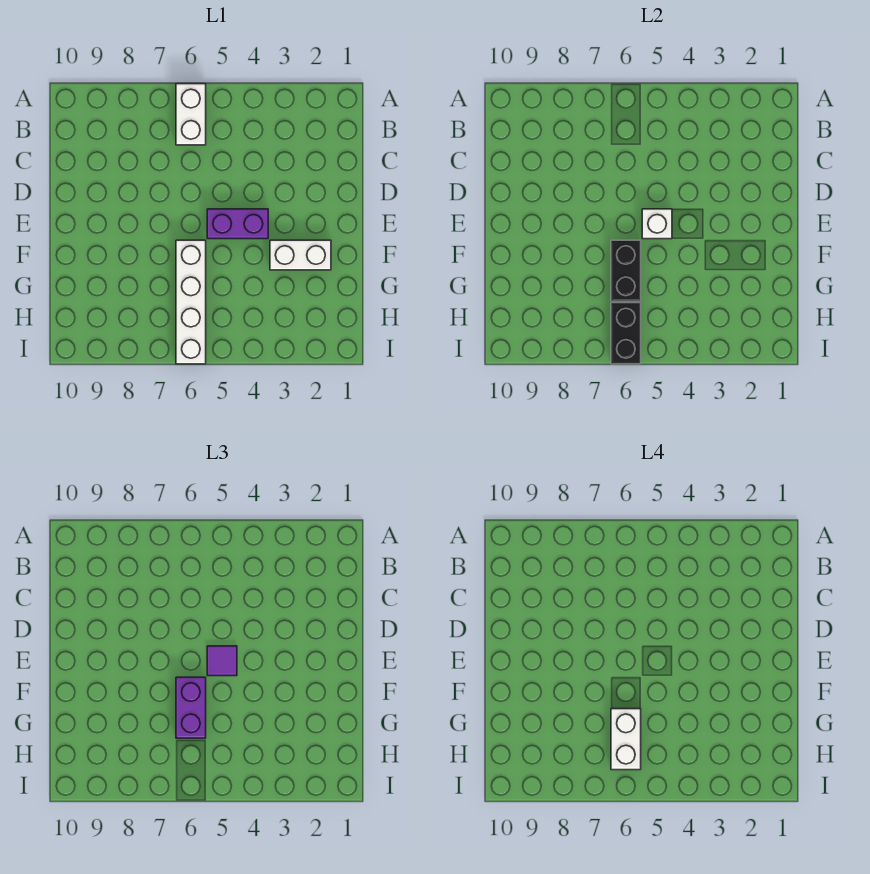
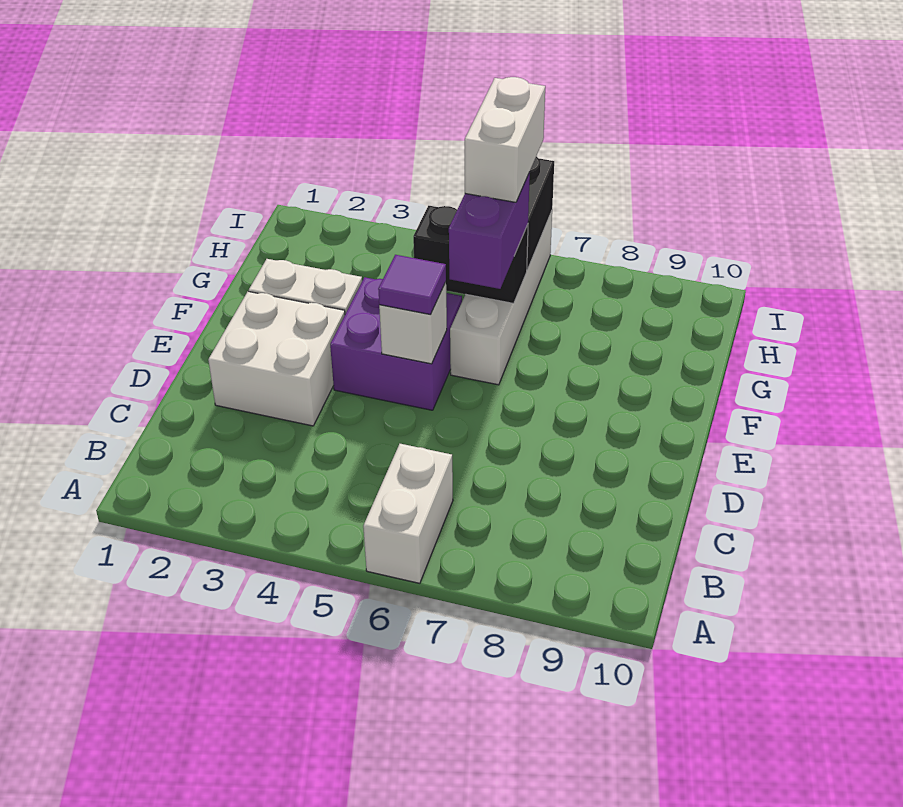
none -> white 2x2 brick [208,291,345,426]
purple 1x2 brick [207,209,268,239] -> purple 2x2 brick [330,277,462,410]
black 1x2 brick [611,240,641,301] -> black 1x2 brick turned to [413,206,528,303]

